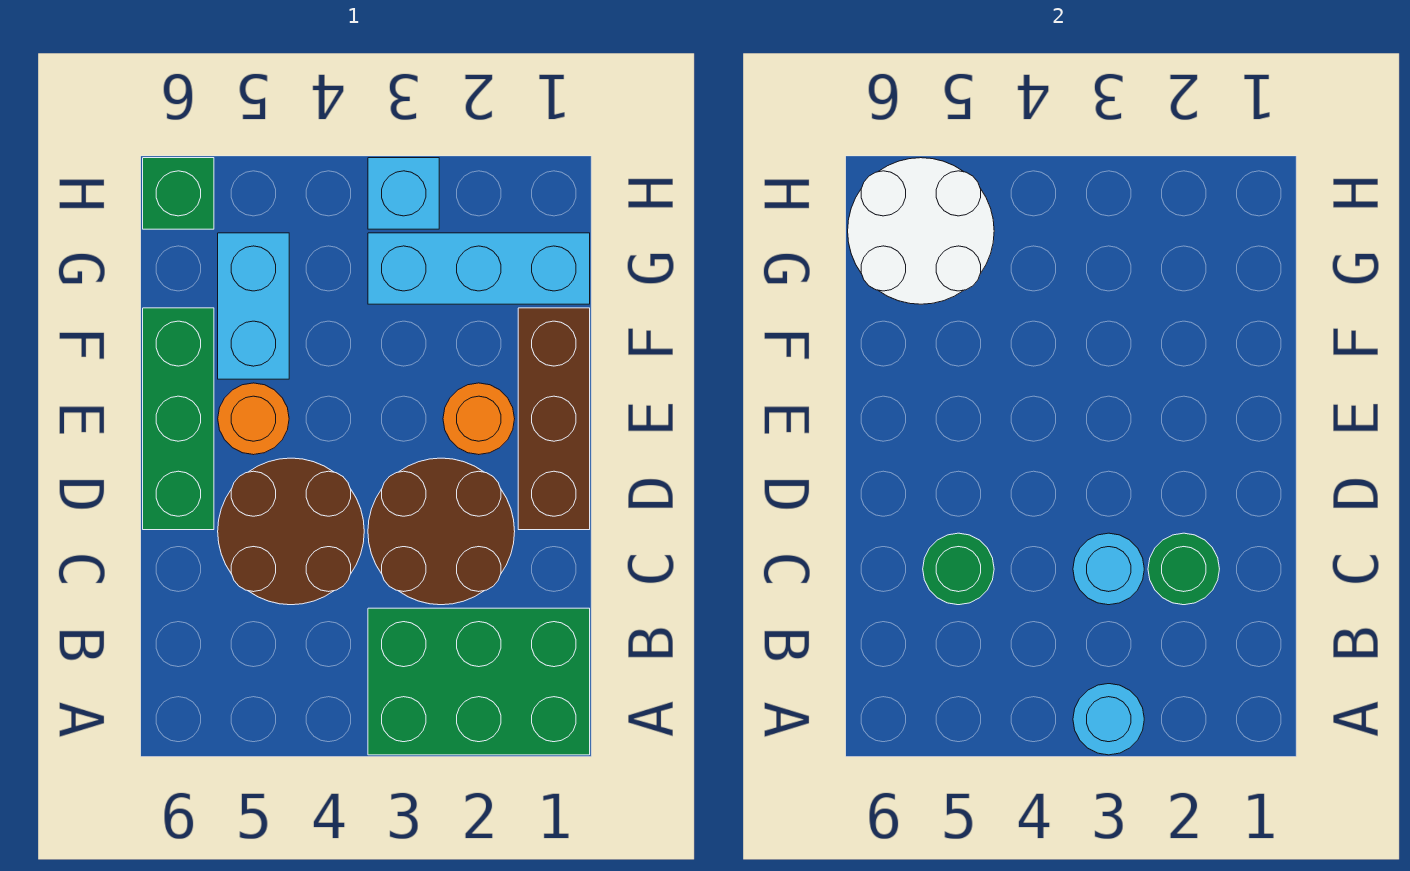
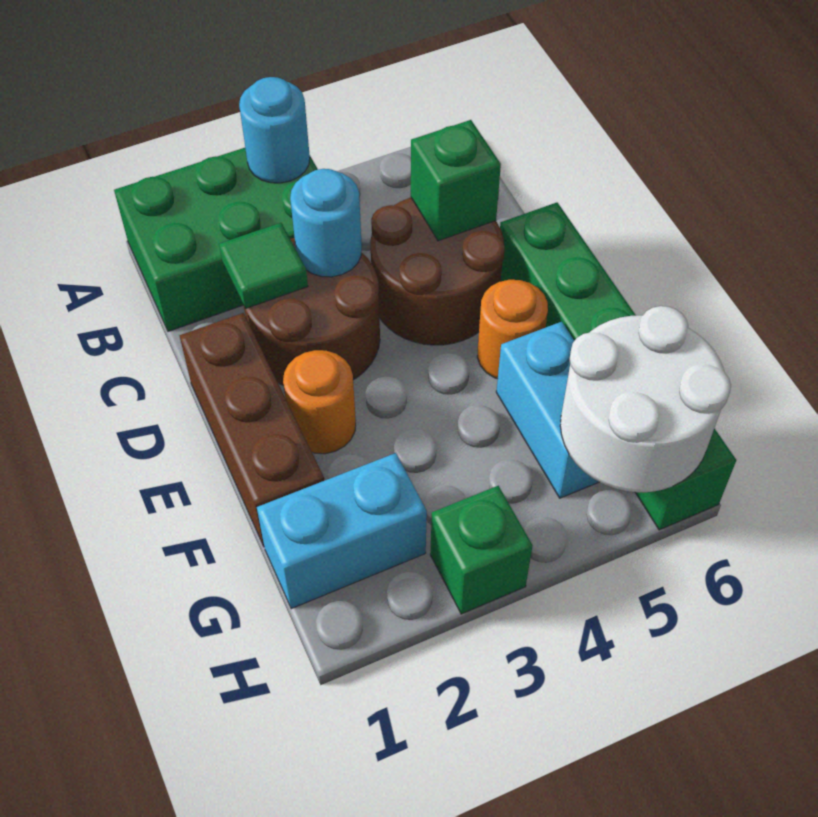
green 1x1 round brick [1148,533,1219,605] -> green 1x1 tile [219,223,308,309]
green 1x1 round brick [923,533,994,605] -> green 1x1 brick [411,120,501,241]
cyan 1x3 brick [368,233,590,304] -> cyan 1x2 brick [257,453,427,609]
cyan 1x1 brick [368,158,439,229] -> green 1x1 brick [430,486,533,614]

